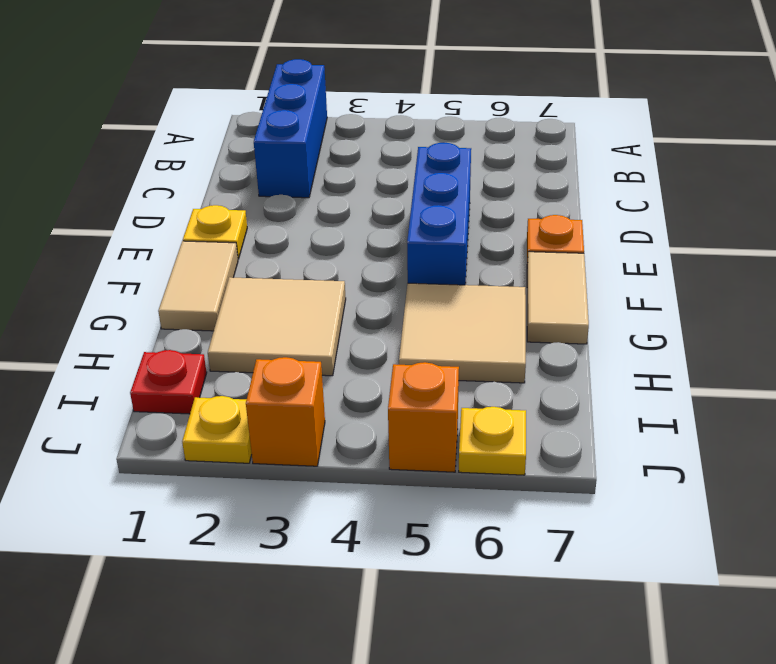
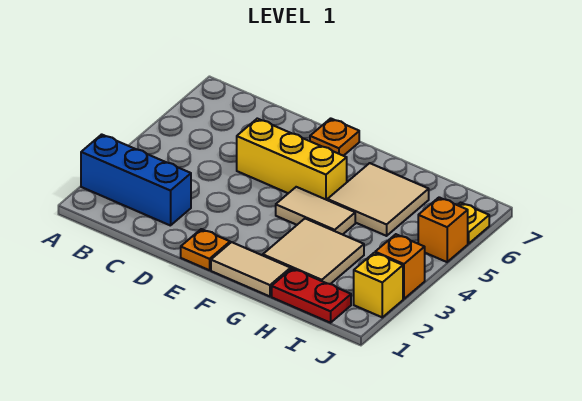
blue 1x3 brick [407,143,471,285] -> yellow 1x3 brick [237,119,347,200]
yellow 1x1 plate [183,205,247,259] -> orange 1x1 plate [181,229,230,270]
tan 1x2 tile [527,252,589,344] -> tan 1x2 tile moved to [276,187,355,235]
red 1x1 plate [130,350,207,414] -> red 1x2 plate [272,269,351,323]
yellow 1x1 plate [182,396,252,463] -> yellow 1x1 brick [354,253,403,317]

